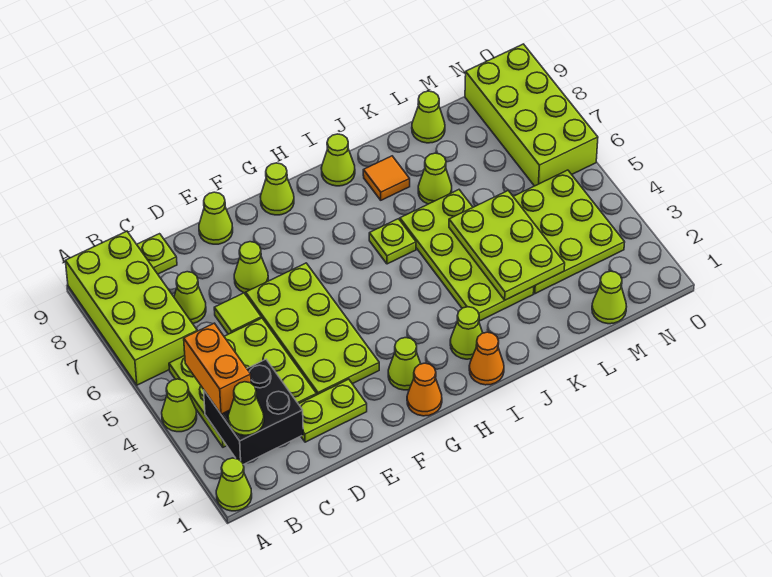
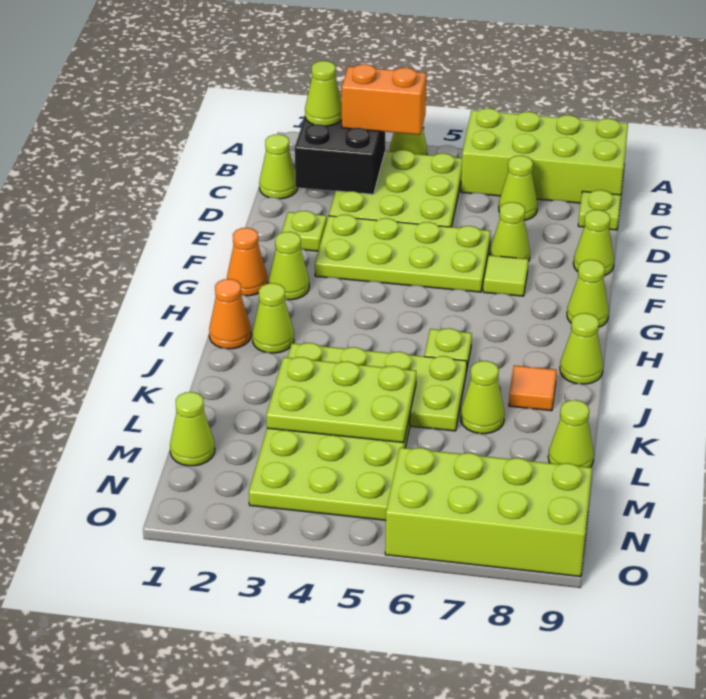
lime 1x1 cone [216,458,252,511] -> lime 1x1 cone moved to [259,134,297,199]
lime 1x2 plate [299,379,367,442] -> lime 1x1 plate [281,211,327,251]
lime 1x1 tile [214,293,261,334] -> lime 1x1 tile moved to [483,255,528,296]

